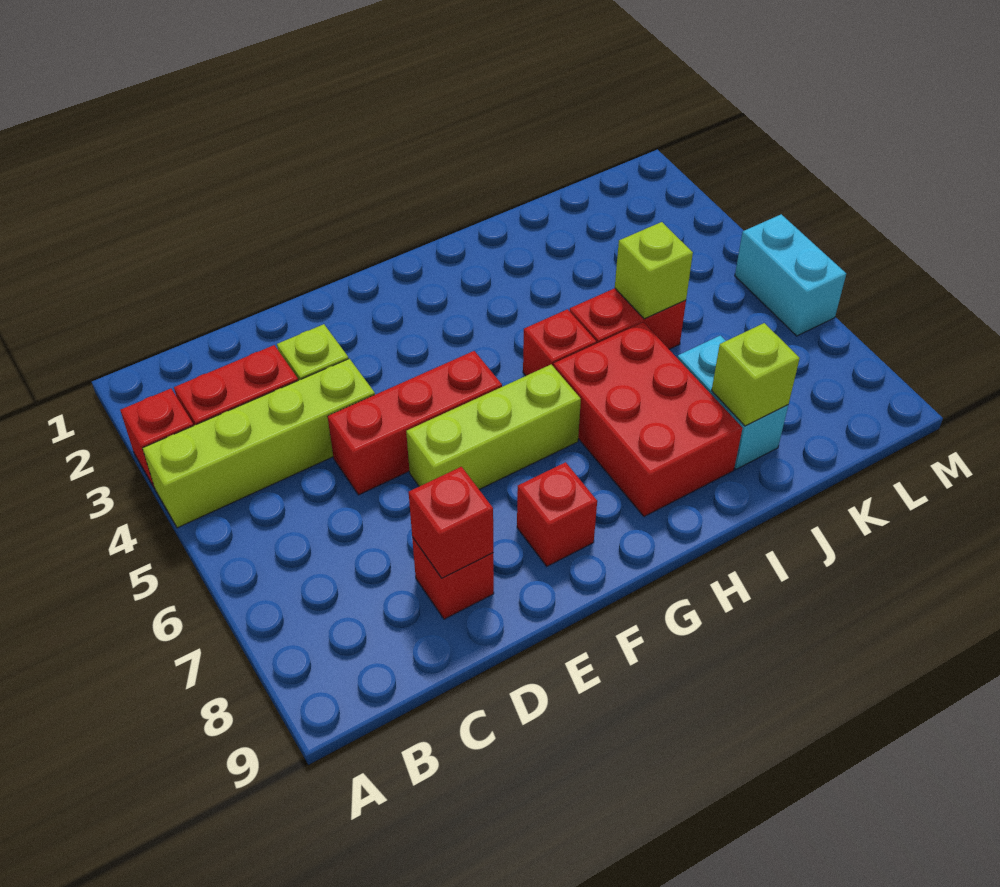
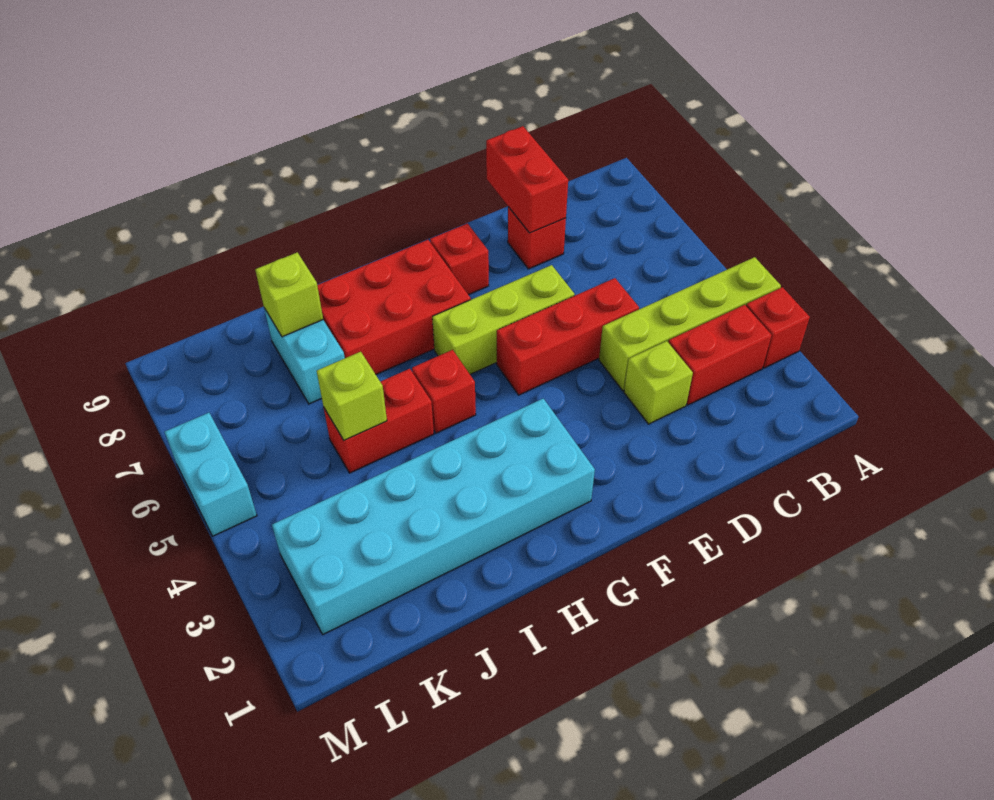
red 1x1 brick [409,467,493,578] -> red 1x2 brick [486,126,568,233]
none -> cyan 2x6 brick [272,399,595,634]
red 2x3 brick [553,322,743,517] -> red 2x3 brick turned to [317,240,471,374]

